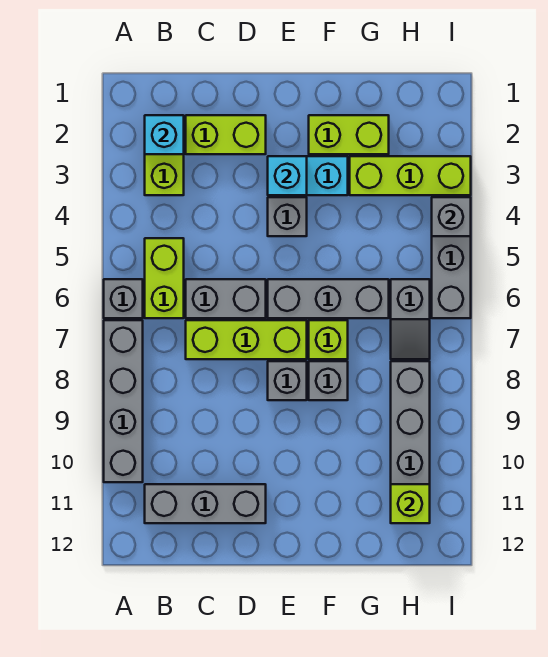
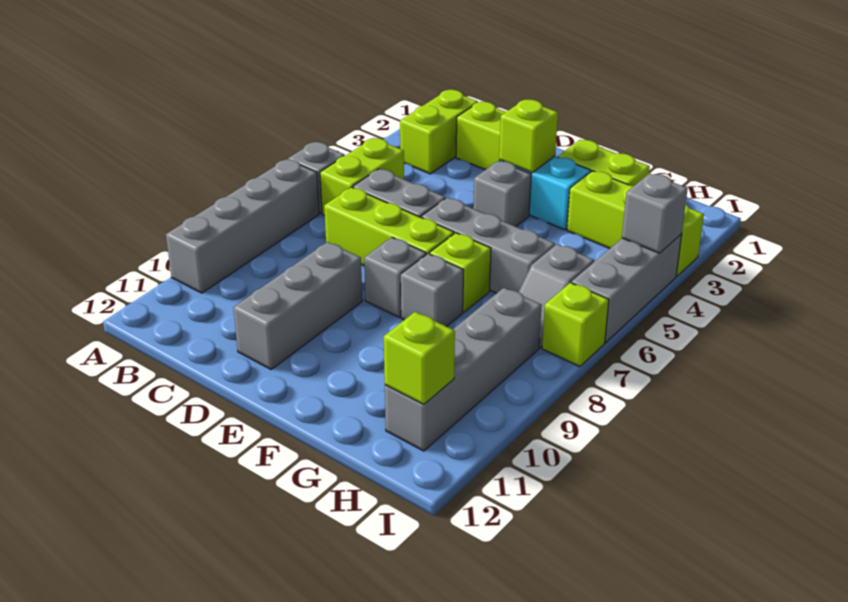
cyan 1x1 brick [145,115,184,154] -> none
grey 1x3 brick [145,484,266,523] -> grey 1x3 brick turned to [233,242,362,369]
cyan 1x1 brick [268,156,307,195] -> lime 1x1 brick [499,100,558,173]
none -> lime 1x1 brick [542,283,609,367]

